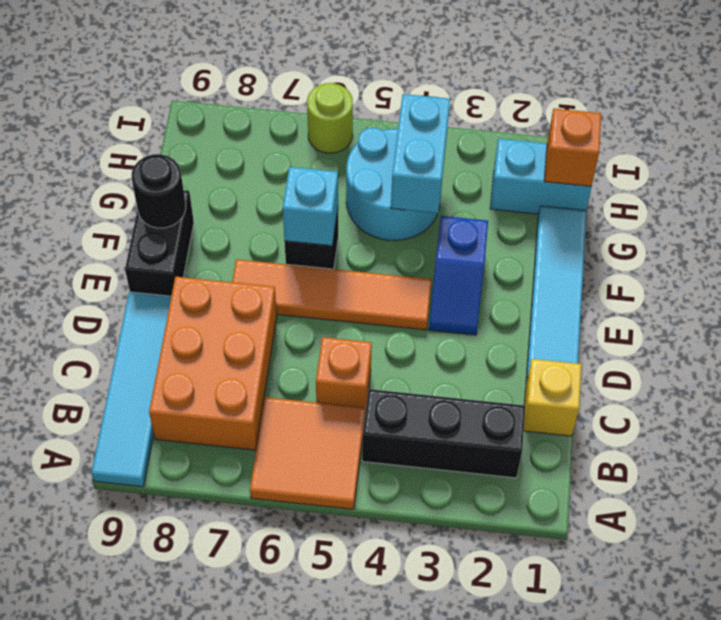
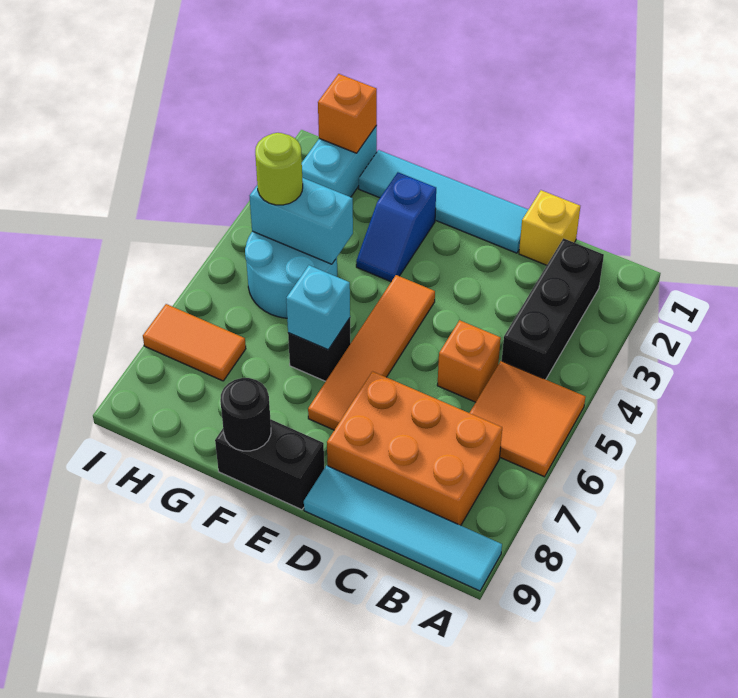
blue 1x2 slope [429,216,488,335] -> blue 1x2 slope turned to [356,172,436,282]
none -> orange 1x2 tile [143,304,246,381]
lime 1x1 round brick [307,83,353,153] -> lime 1x1 round brick moved to [255,133,303,205]

